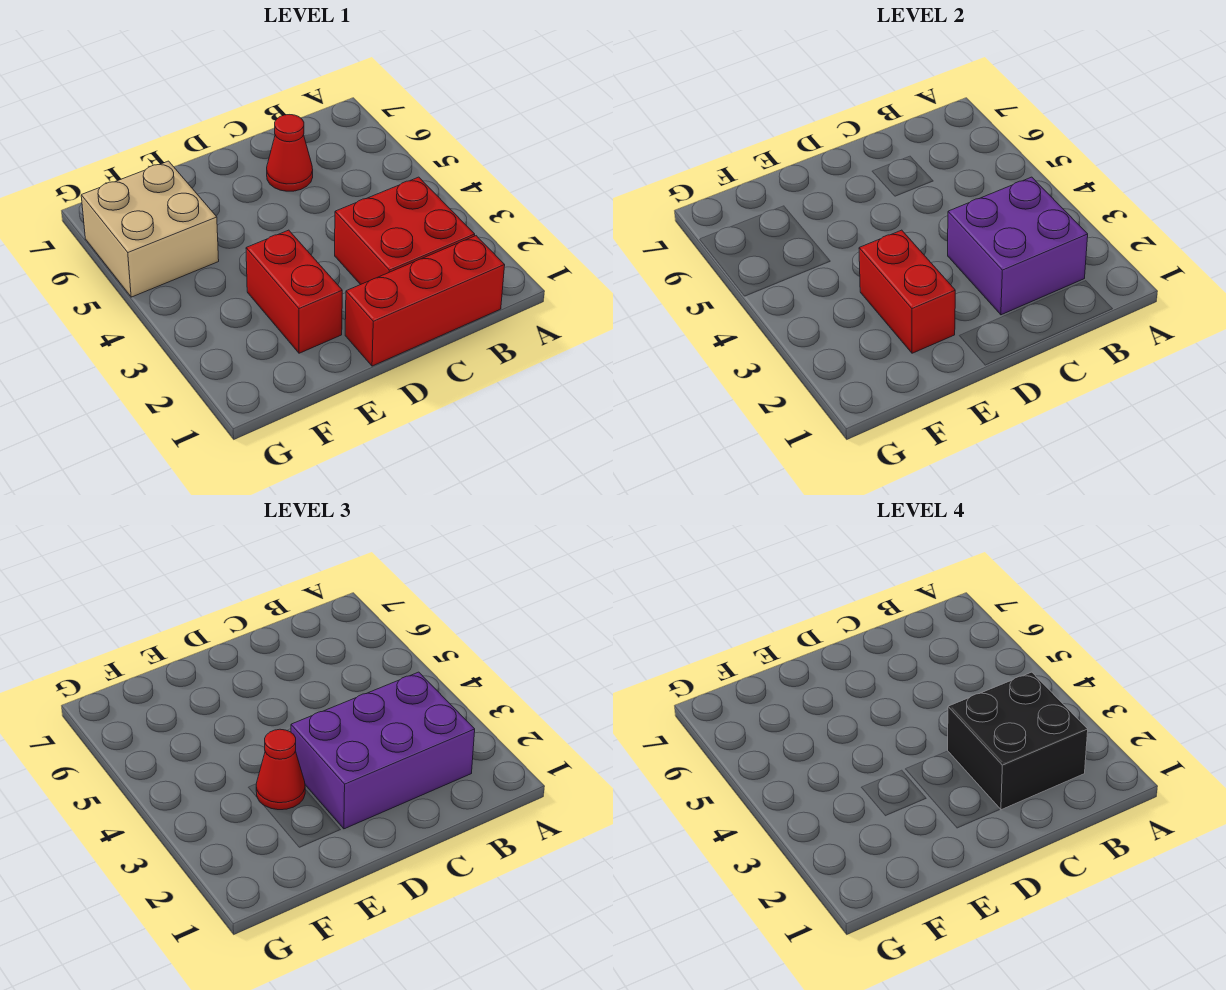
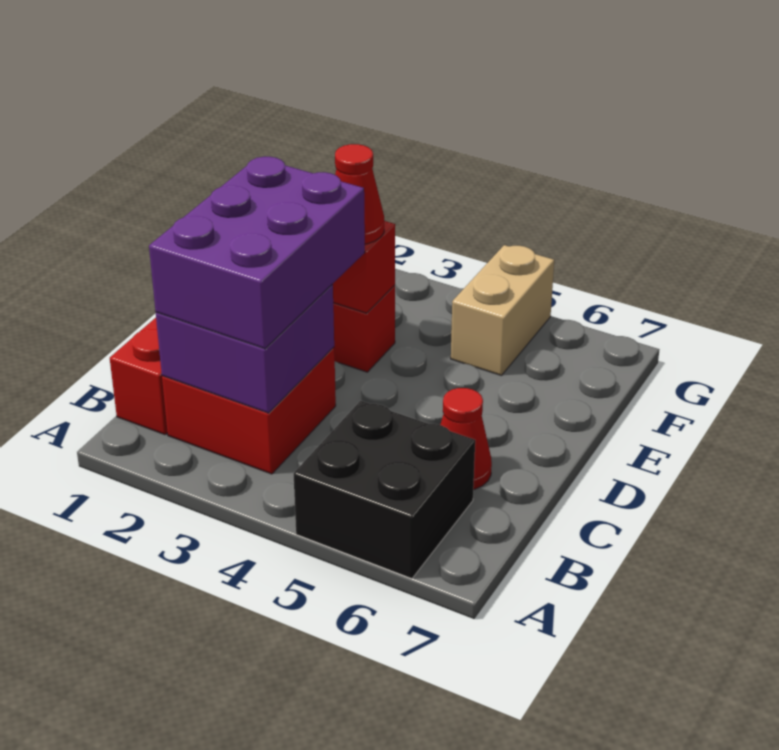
black 2x2 brick [948,672,1088,810] -> black 2x2 brick moved to [293,401,475,579]
tan 2x2 brick [81,161,219,297] -> tan 1x2 brick [451,245,554,376]

